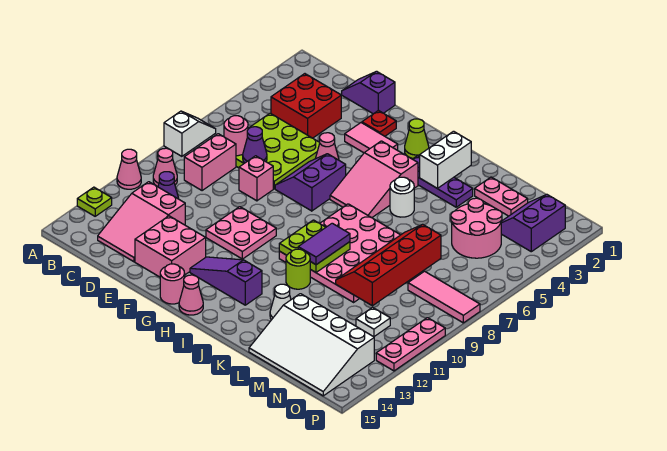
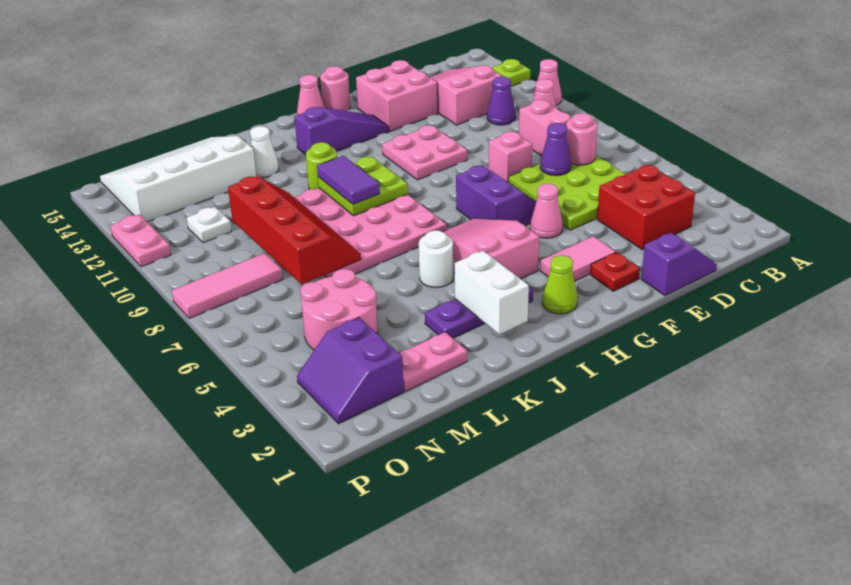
white 1x2 slope [164,111,216,156] -> none
purple 2x2 slope [501,194,565,252] -> purple 2x2 slope turned to [297,318,404,424]
pink 1x3 plate [376,318,445,371] -> pink 1x2 plate [110,215,171,267]

